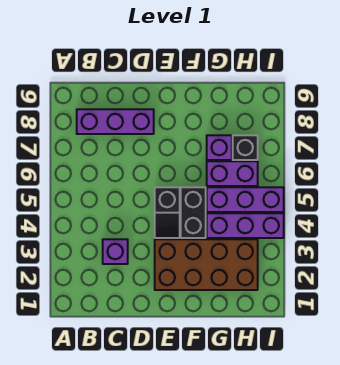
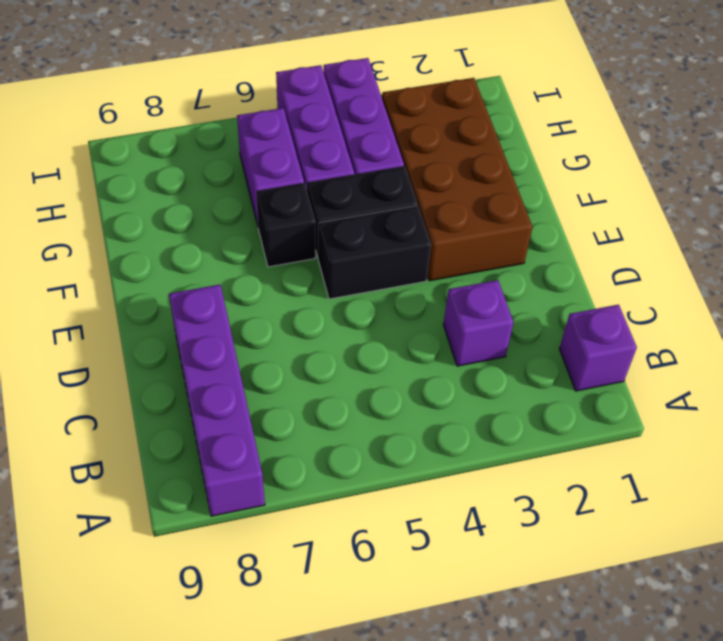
purple 1x3 brick [77,109,154,134] -> purple 1x4 brick [169,285,265,516]
black 1x2 slope [155,187,180,238] -> black 1x2 brick [318,206,431,299]
purple 1x1 brick [207,135,232,160] -> purple 1x1 brick moved to [559,305,637,391]
black 1x1 brick [233,135,258,160] -> black 1x1 brick moved to [256,183,315,267]

